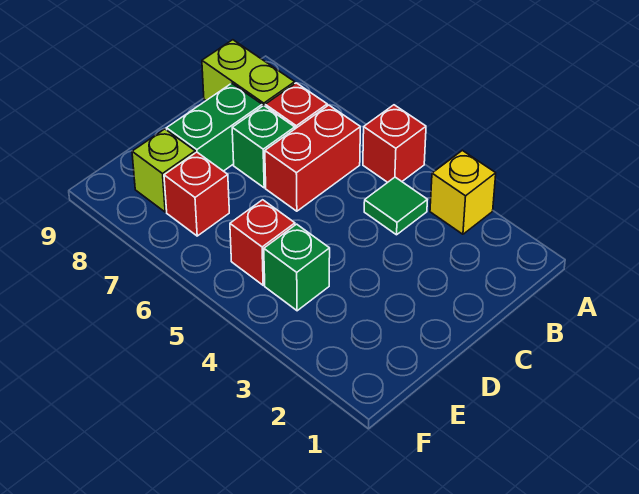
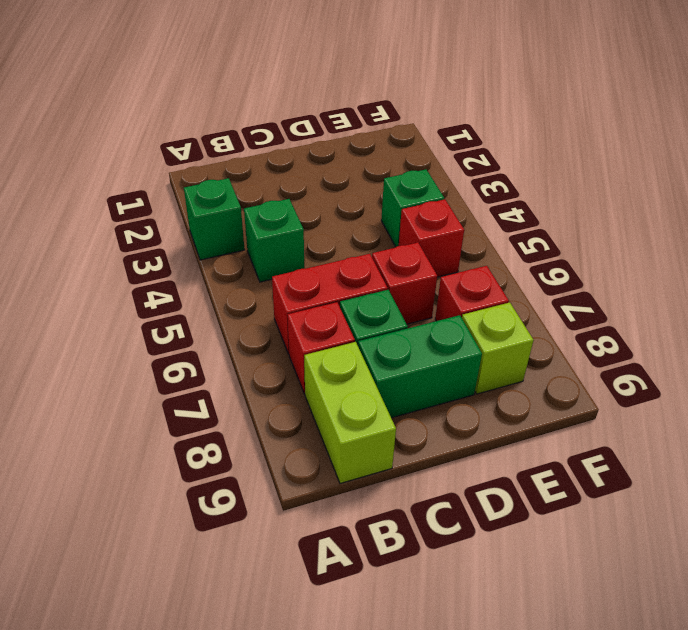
yellow 1x1 brick [430,150,496,234] -> green 1x1 brick [184,178,245,260]
red 1x1 brick [363,105,426,182] -> red 1x1 brick moved to [372,242,437,324]
green 1x1 tile [364,177,427,235] -> green 1x1 brick [244,199,304,282]

